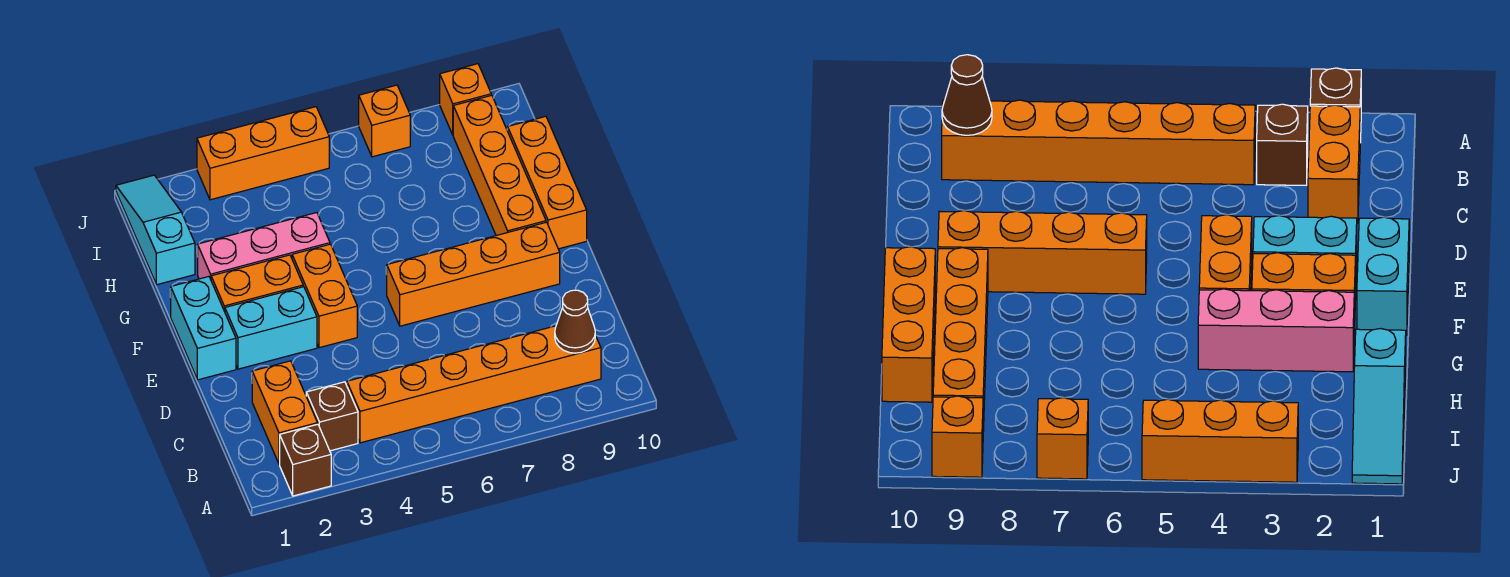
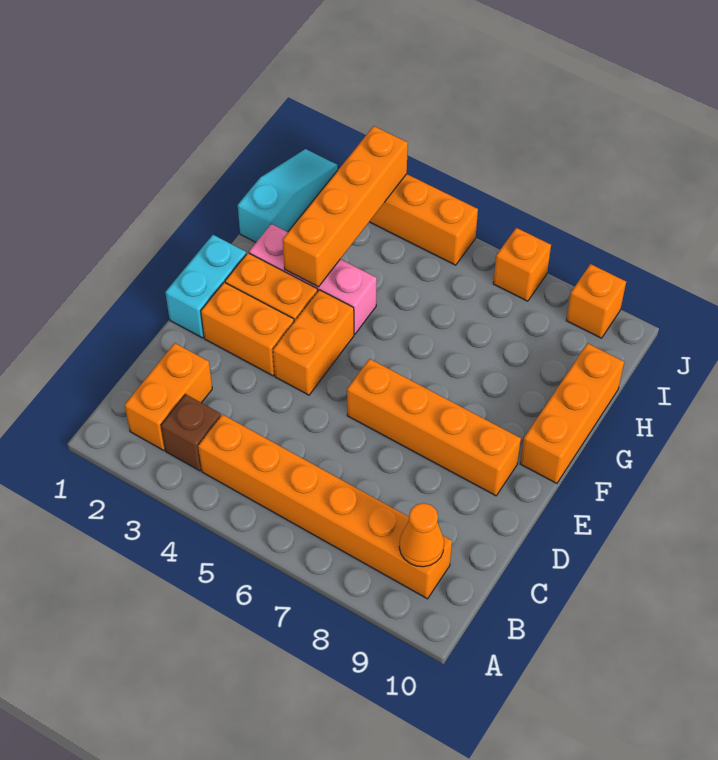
brown 1x1 brick [280,424,331,496] -> none
brown 1x1 cone [555,290,595,353] -> orange 1x1 cone [399,503,444,567]
cyan 1x2 brick [225,287,317,369] -> orange 1x2 brick [201,282,294,376]
orange 1x4 brick [453,95,546,236] -> orange 1x4 brick moved to [283,126,408,287]

